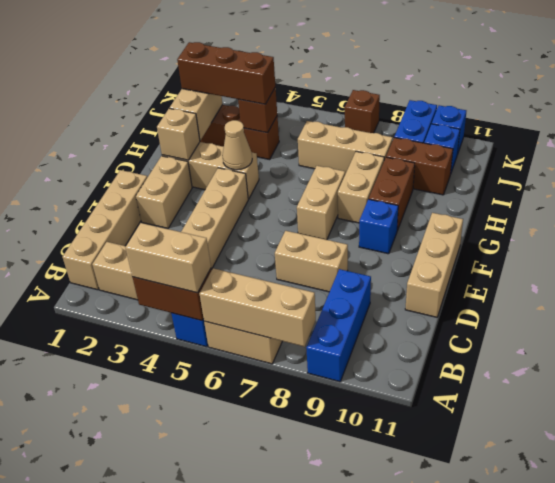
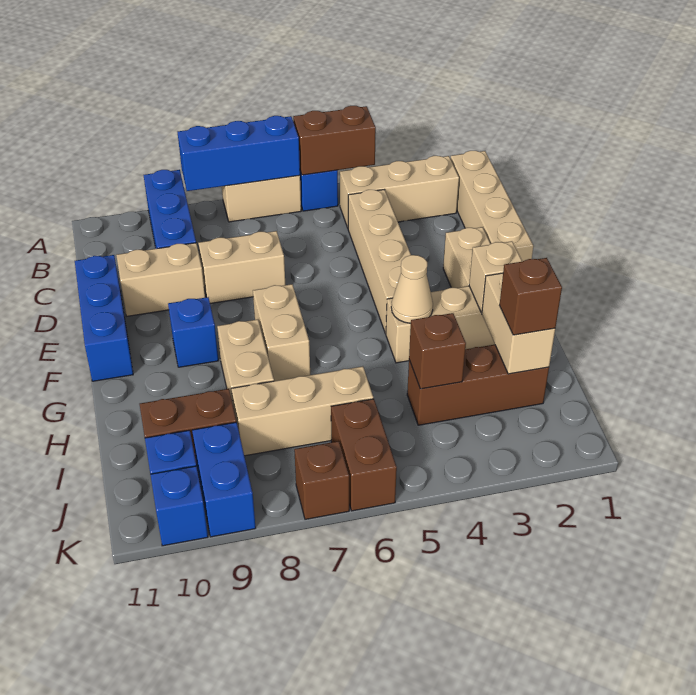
tan 1x2 brick [125,223,211,293] -> tan 1x2 brick moved to [116,243,205,316]
tan 1x3 brick [200,268,316,347] -> blue 1x3 brick [178,116,300,191]
tan 1x3 brick [405,213,463,317] -> blue 1x3 brick [75,255,133,381]
brown 1x2 brick [369,157,415,231] -> brown 1x2 brick moved to [331,399,397,511]
brown 1x3 brick [177,42,275,104] -> brown 1x1 brick [499,258,562,335]

